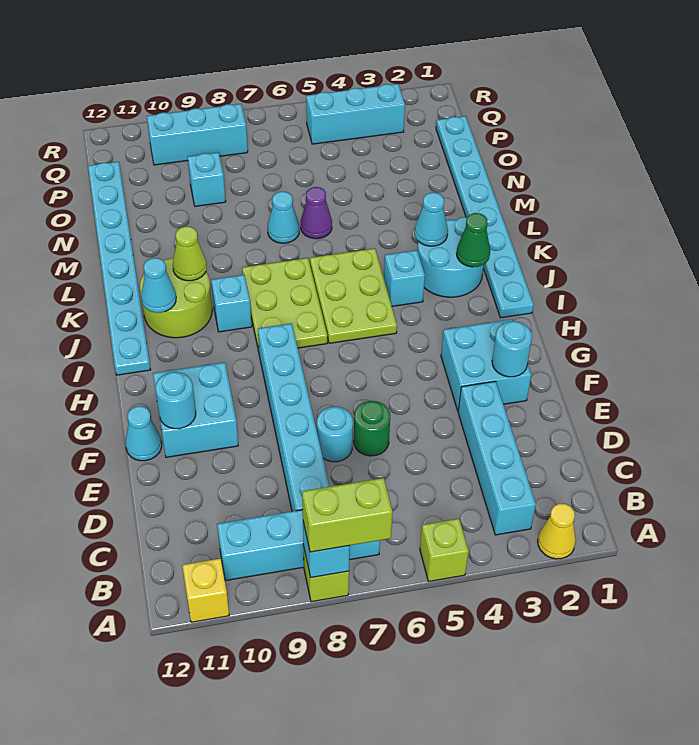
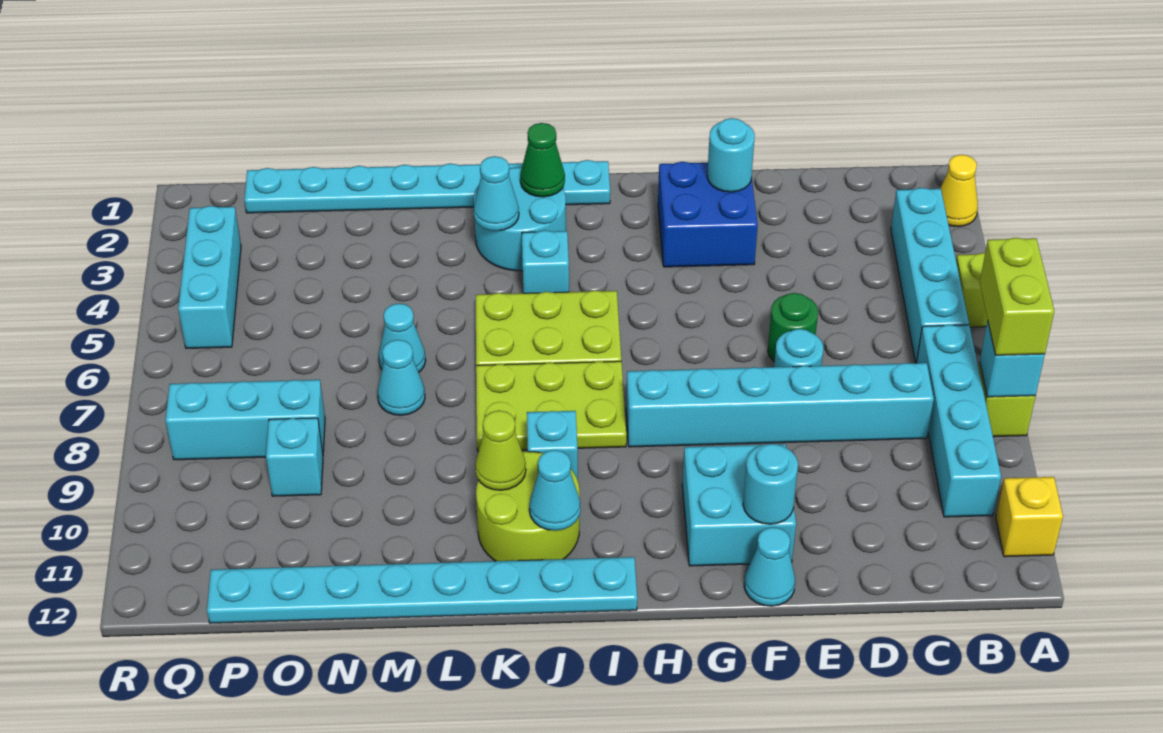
cyan 1x4 brick [458,381,536,535] -> cyan 1x4 brick turned to [891,188,969,363]
cyan 2x2 brick [441,319,531,411] -> blue 2x2 brick [658,162,758,267]
purple 1x1 cone [301,187,332,239] -> cyan 1x1 cone [379,303,426,372]
cyan 1x3 brick [147,104,248,165] -> cyan 1x3 brick turned to [165,380,325,460]

